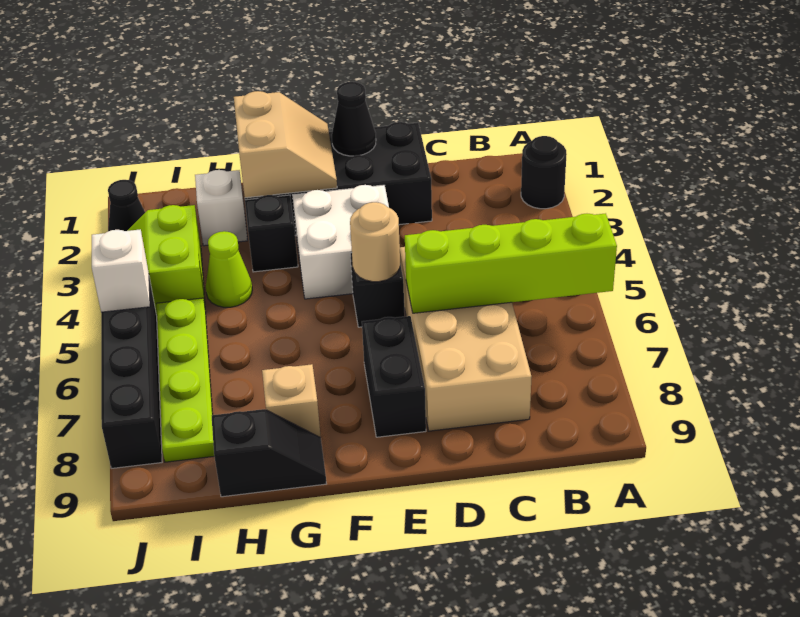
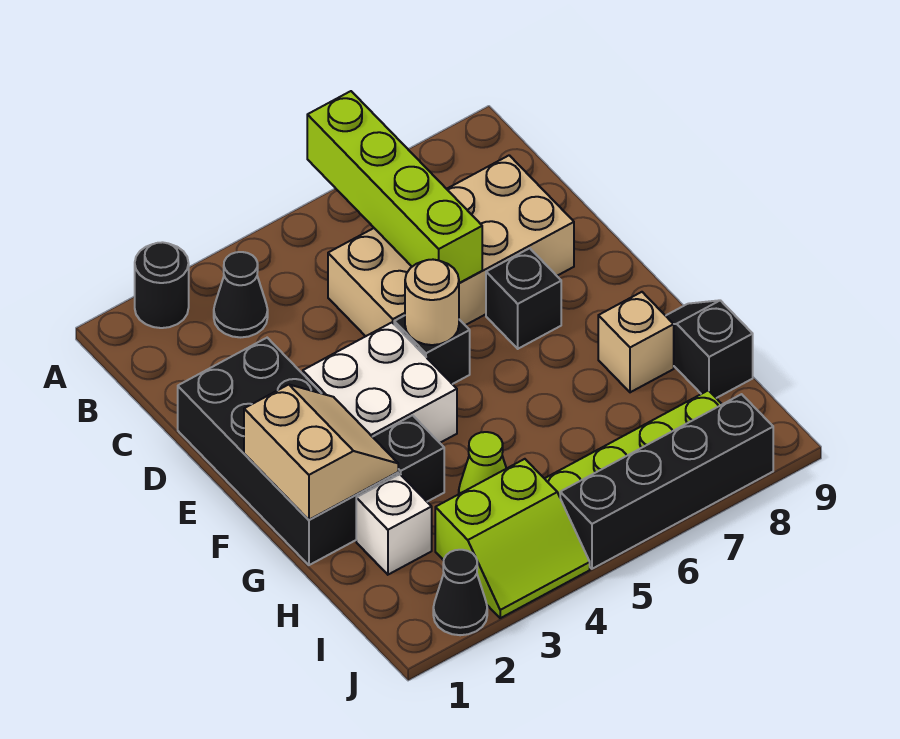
black 1x1 cone [332,82,376,156] -> black 1x1 cone moved to [214,252,268,337]
black 1x2 brick [362,316,426,437] -> black 1x1 brick [486,248,561,349]
tan 2x2 slope [234,91,337,198] -> tan 2x2 slope turned to [244,385,398,520]
white 1x1 brick [92,229,150,312] -> none

